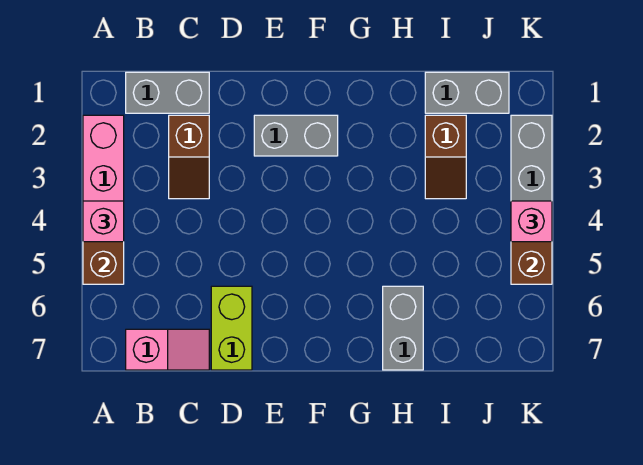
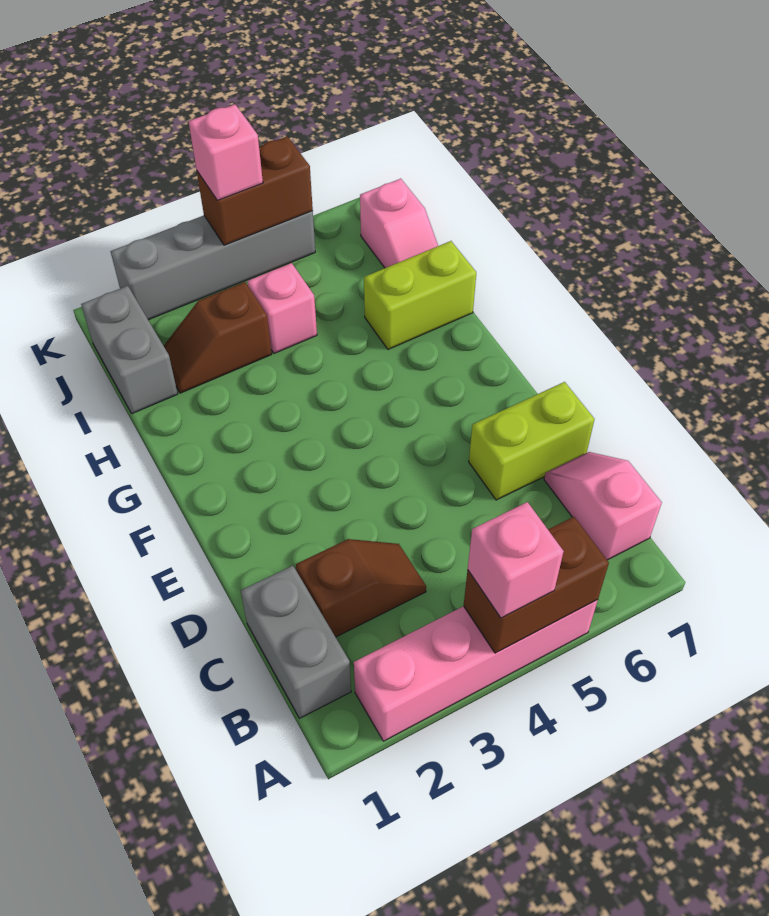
grey 1x2 brick [254,115,338,156] -> none
grey 1x2 brick [383,286,423,370] -> lime 1x2 brick [364,241,476,349]
brown 1x2 slope [425,115,466,199] -> brown 1x2 slope turned to [164,282,272,393]
none -> pink 1x1 brick [247,263,317,353]
none -> pink 1x2 slope [360,179,438,268]

